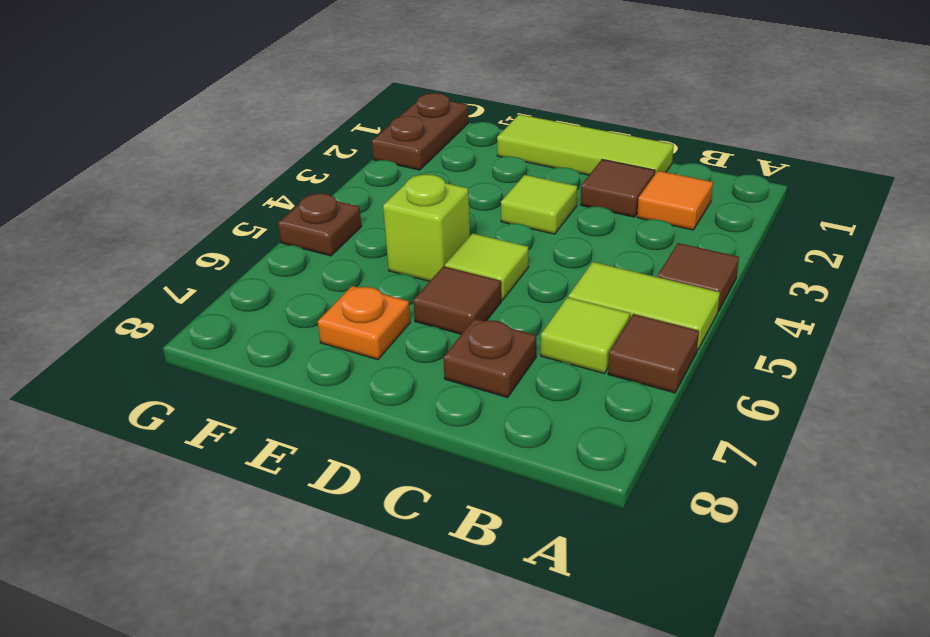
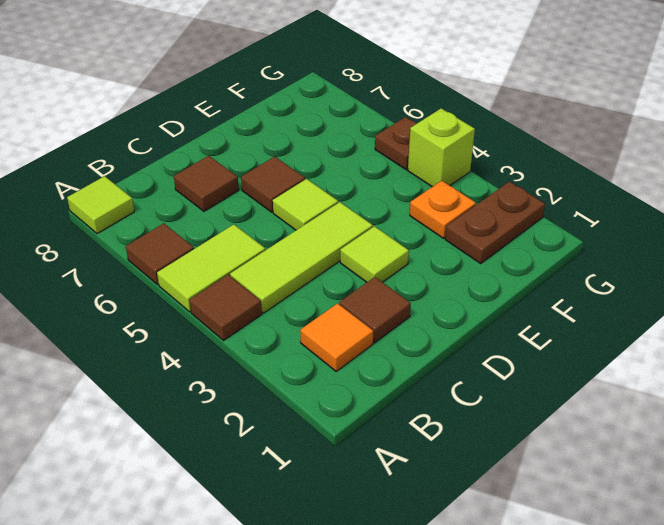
lime 1x1 tile [541,297,630,374] -> lime 1x1 tile moved to [67,176,134,234]
lime 1x3 tile [497,114,674,175] -> lime 1x3 tile moved to [230,202,373,313]
brown 1x1 plate [443,319,536,397] -> brown 1x1 tile [174,156,239,211]
lime 1x1 brick [383,174,470,281] -> lime 1x1 brick moved to [408,108,475,187]
orange 1x1 plate [318,286,410,360] -> orange 1x1 plate moved to [410,181,476,238]
brown 1x2 plate [372,93,468,170] -> brown 1x2 plate turned to [445,182,545,263]

